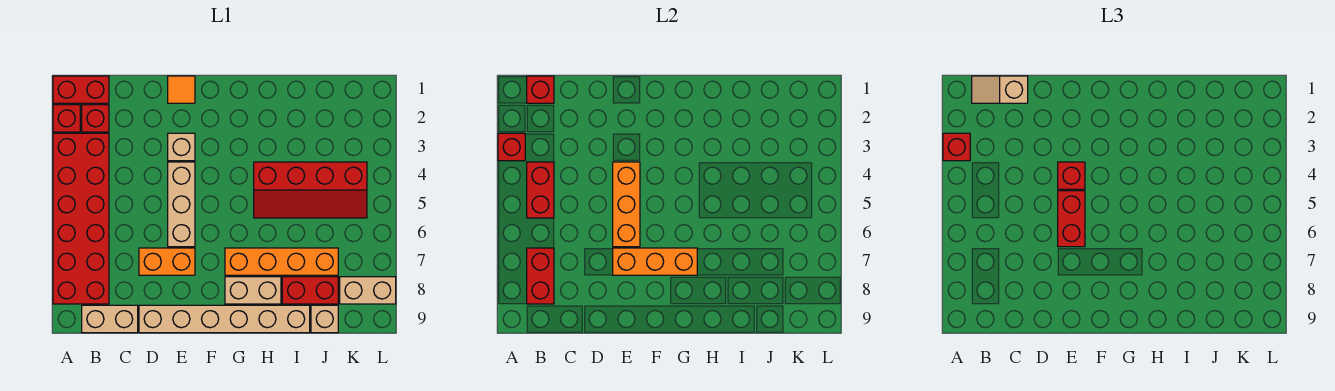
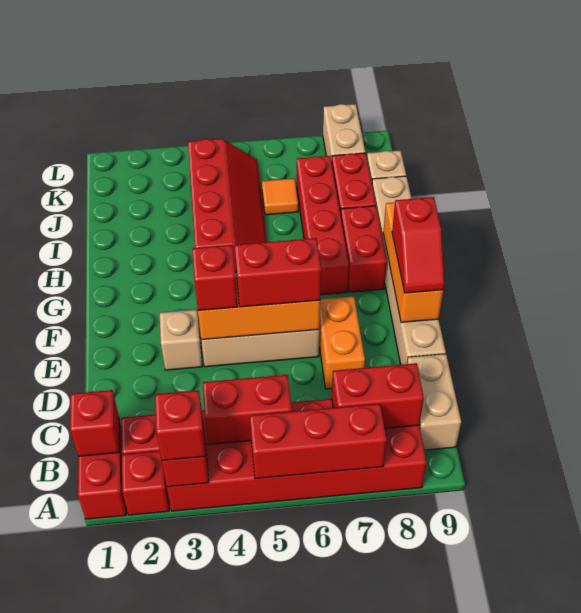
none -> red 1x3 brick [250,404,387,479]
tan 1x2 slope [972,76,1028,103] -> none
orange 1x1 tile [168,76,195,103] -> orange 1x1 tile moved to [262,178,298,215]
orange 1x3 brick [613,248,697,275] -> orange 1x3 brick moved to [383,202,443,322]
none -> red 1x2 slope [392,197,444,293]
orange 1x4 brick [225,248,338,275] -> red 1x4 brick [297,156,349,295]
tan 1x2 brick [225,277,281,304] -> red 1x2 brick [341,206,387,292]

